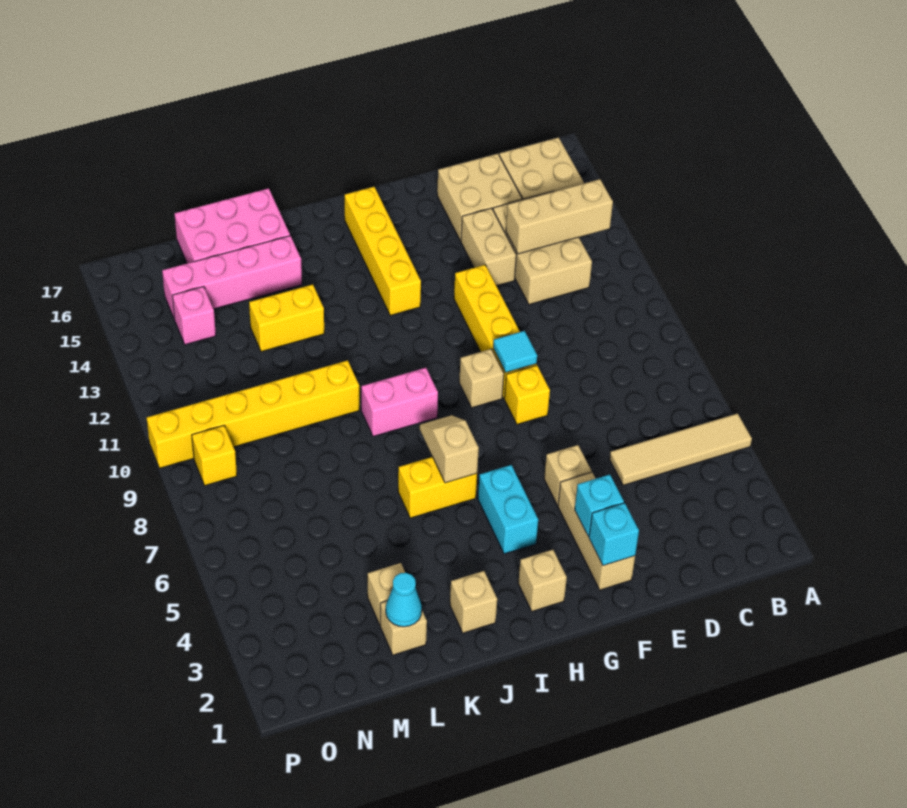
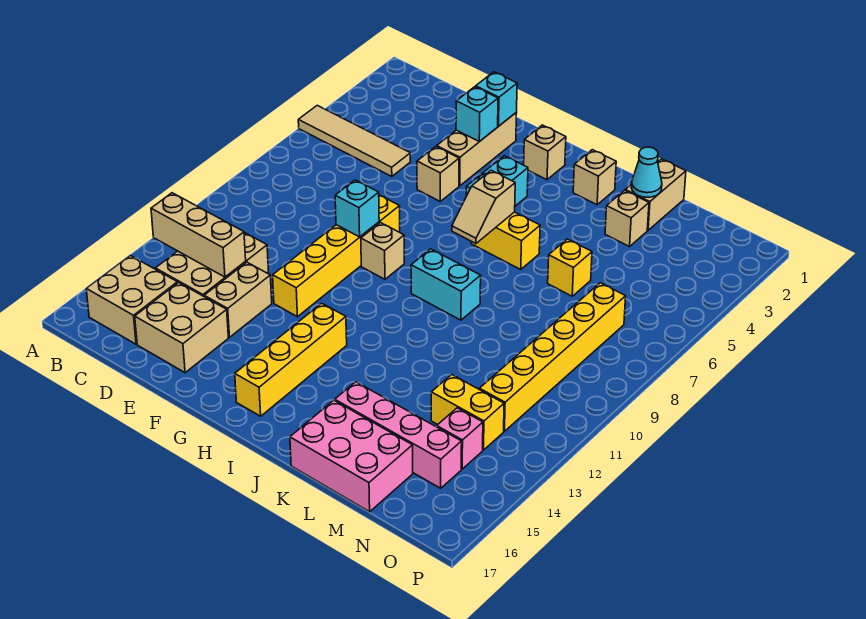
cyan 1x1 tile [493,331,537,373] -> cyan 1x1 brick [335,180,379,237]
pink 1x2 brick [361,368,438,436] -> cyan 1x2 brick [411,249,481,320]
yellow 1x6 brick [147,360,359,468] -> yellow 1x6 brick turned to [479,283,626,431]
yellow 1x2 brick [249,284,324,352] -> yellow 1x2 brick moved to [431,375,504,450]
tan 1x1 brick [380,601,427,655] -> tan 1x2 brick [625,159,686,230]
yellow 1x1 brick [192,426,237,486] -> yellow 1x1 brick moved to [548,239,592,296]

